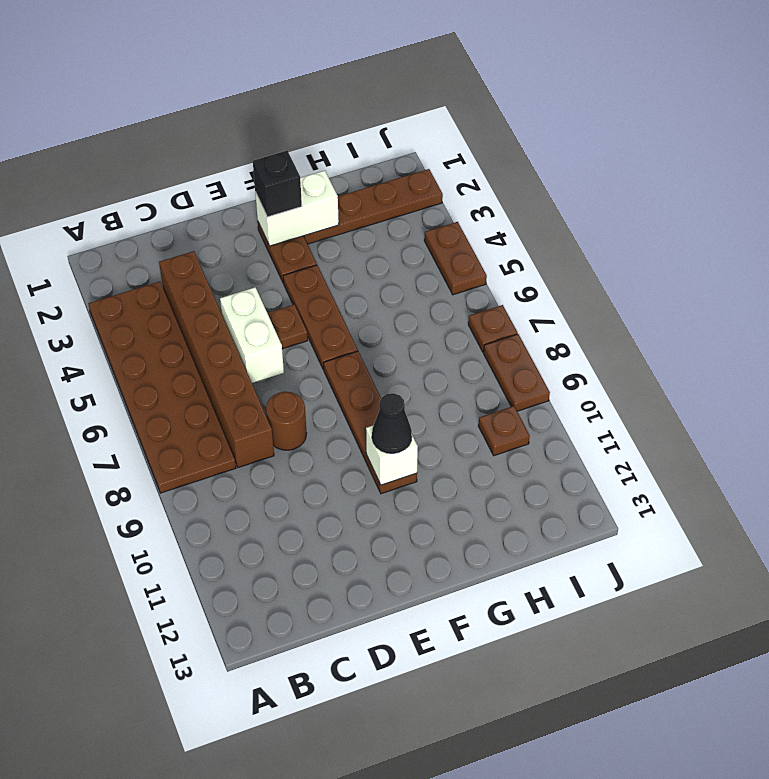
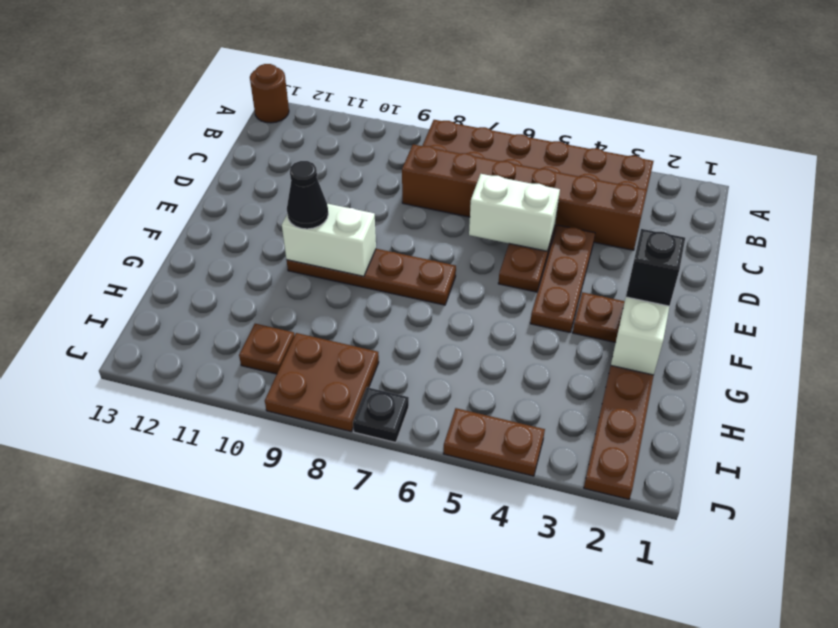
brown 1x1 round brick [266,392,307,450] -> brown 1x1 round brick moved to [250,64,289,123]
brown 1x3 plate [283,265,358,369] -> brown 1x3 plate turned to [530,225,595,332]
white 1x1 brick [366,426,418,485] -> white 1x2 brick [282,204,376,276]
brown 1x1 plate [468,305,518,352] -> black 1x1 plate [353,387,409,442]
brown 1x2 plate [484,334,550,411] -> brown 2x2 plate [265,333,379,431]

